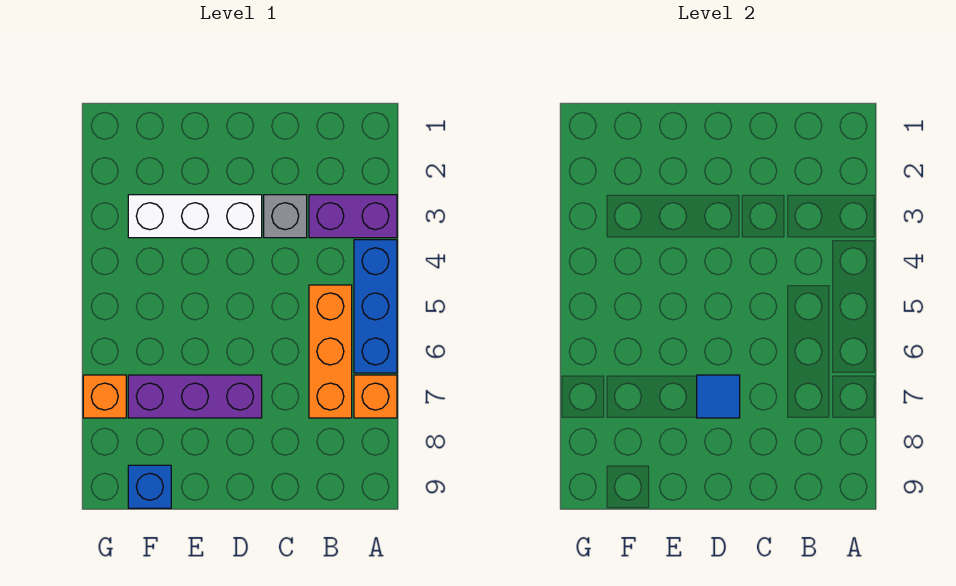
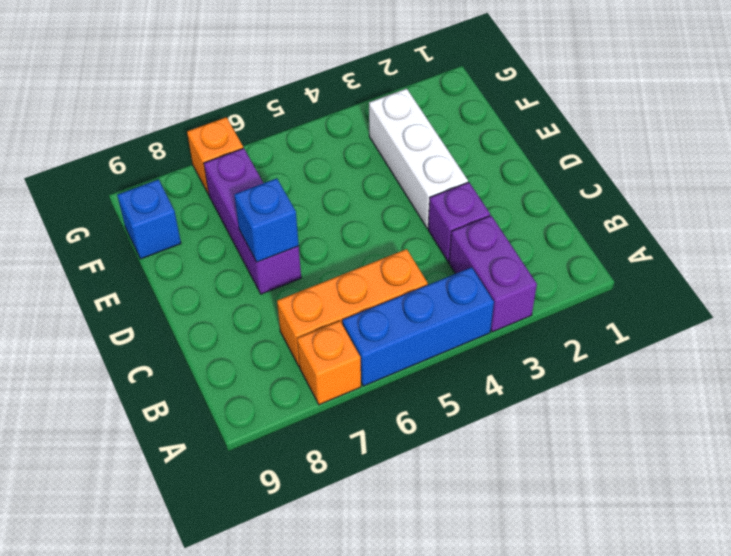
grey 1x1 brick [264,195,307,238] -> purple 1x1 brick [428,182,490,262]
blue 1x1 tile [697,375,740,418] -> blue 1x1 brick [234,178,299,262]

